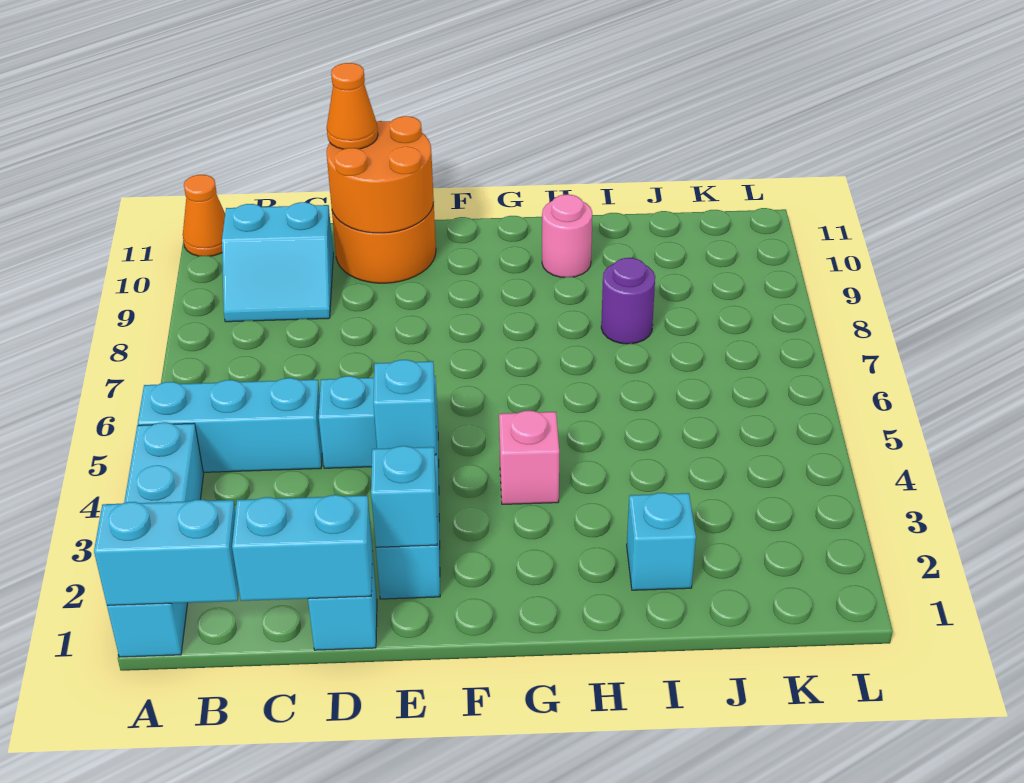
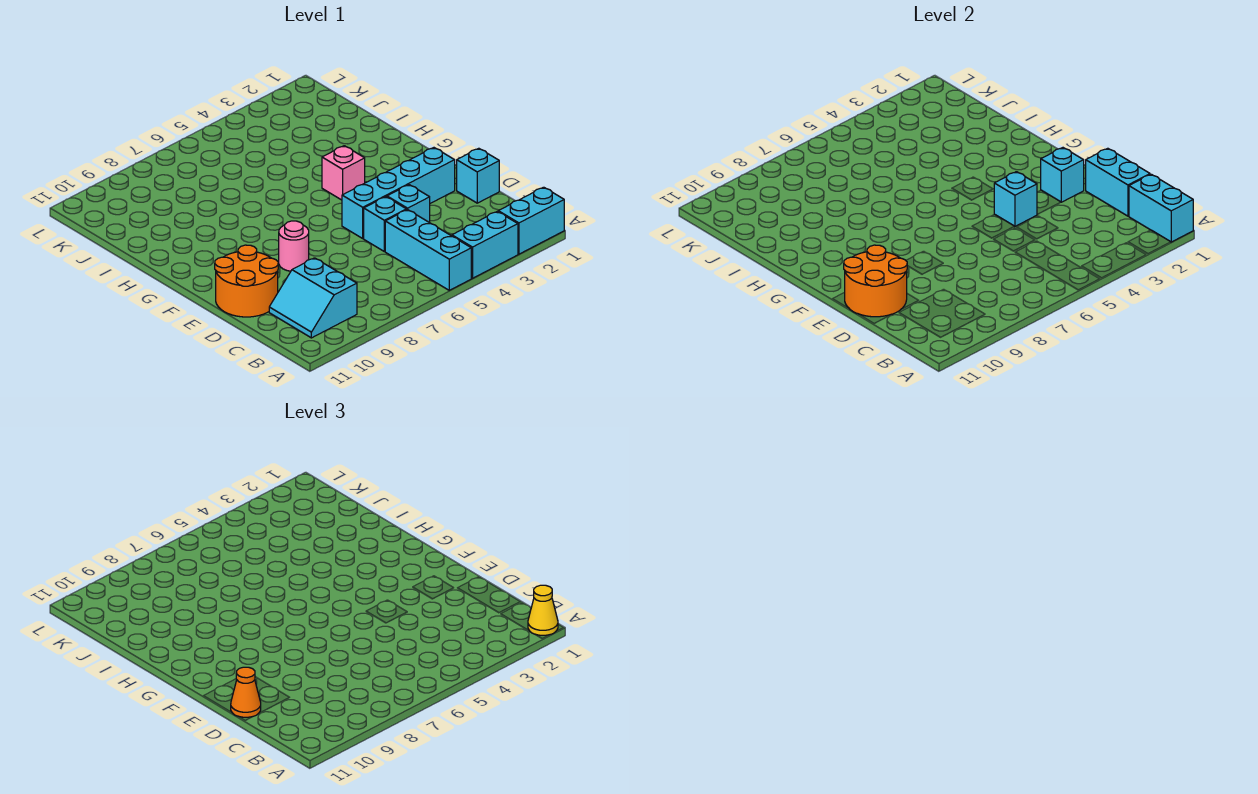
none -> yellow 1x1 cone [528,585,558,635]
orange 1x1 cone [183,175,225,256] -> none
cyan 2x2 slope [222,202,333,322] -> cyan 2x2 slope turned to [269,258,357,338]
pink 1x1 round brick [542,194,592,277] -> pink 1x1 round brick moved to [279,221,309,271]
cyan 1x1 brick [627,493,696,590] -> cyan 1x1 brick moved to [387,185,430,223]
purple 1x1 round brick [601,258,655,344] -> none

